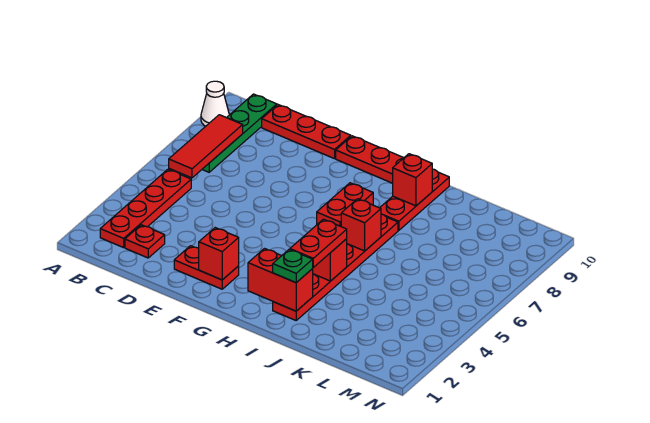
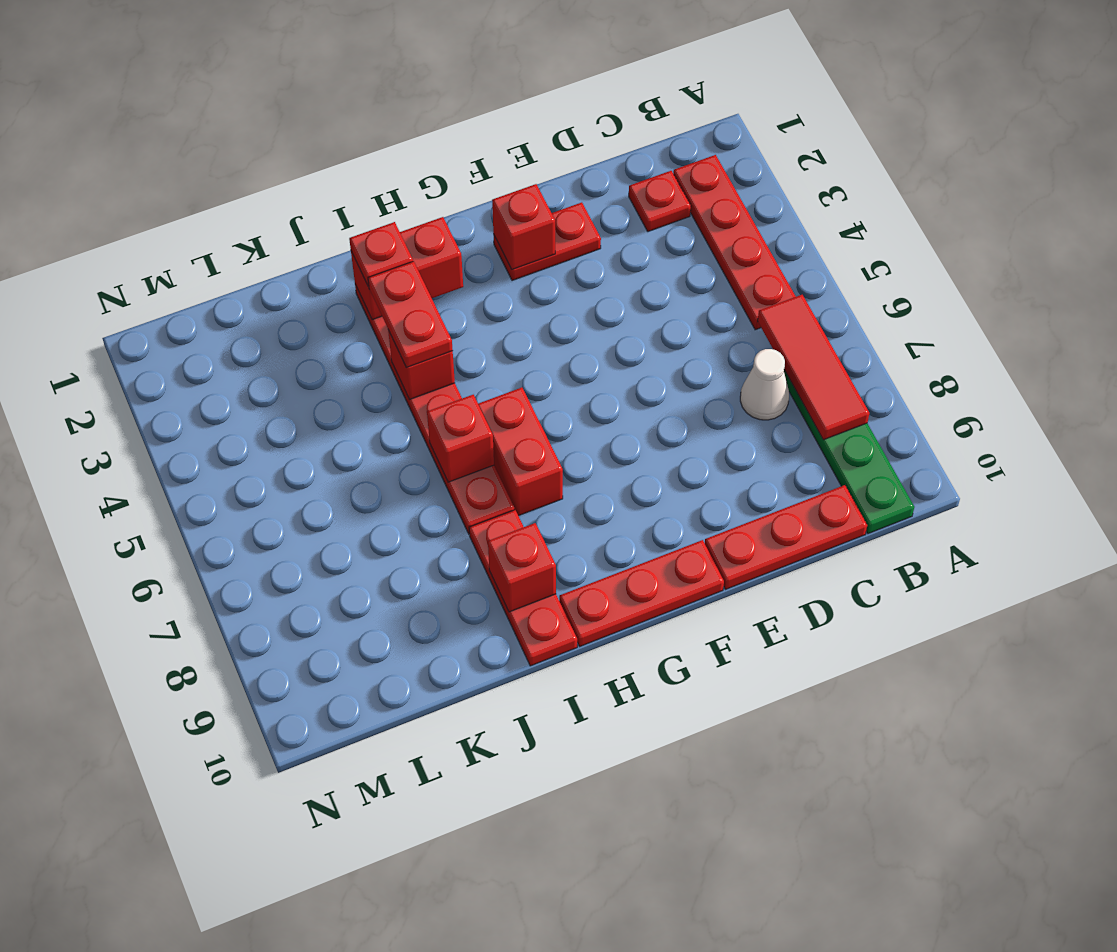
white 1x1 cone [201,81,229,126] -> white 1x1 cone moved to [740,349,789,420]
green 1x1 plate [273,249,313,283] -> red 1x1 plate [349,222,413,287]

